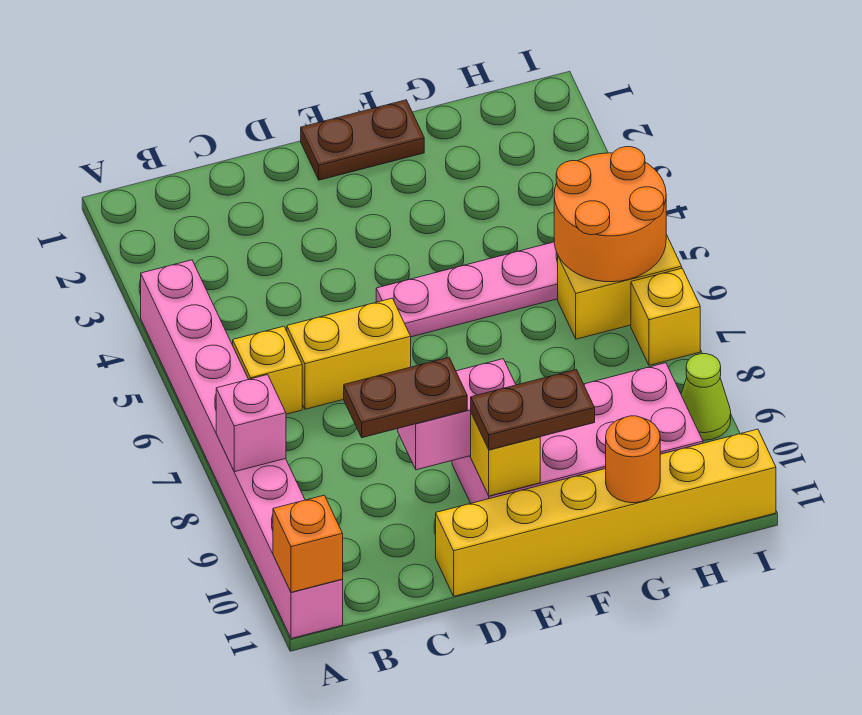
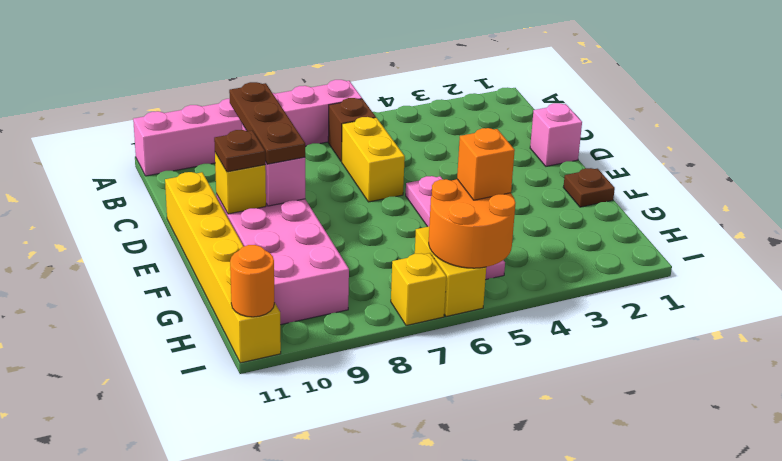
pink 1x8 brick [141,260,343,639] -> pink 1x6 brick [133,80,362,176]
pink 1x1 brick [216,375,286,472] -> pink 1x1 brick moved to [530,103,582,166]
orange 1x1 brick [273,495,343,592] -> orange 1x1 brick moved to [457,128,515,200]
yellow 1x1 brick [233,326,302,414] -> brown 1x1 brick [328,98,376,161]
brown 1x2 plate [344,357,467,438] -> brown 1x3 plate [229,82,305,164]
brown 1x2 plate [301,100,424,180] -> brown 1x1 plate [563,168,615,207]
brown 1x2 plate [471,370,595,450] -> brown 1x1 plate [214,130,265,172]
orange 1x1 round brick [606,416,660,503] -> orange 1x1 round brick moved to [230,245,274,317]
lime 1x1 cone [681,354,731,440] -> none

